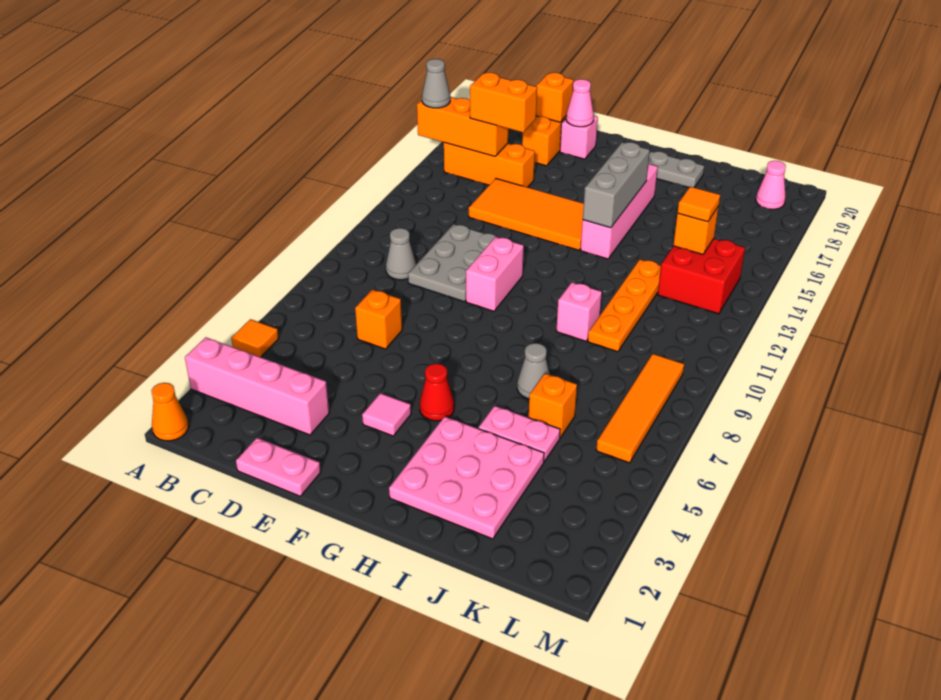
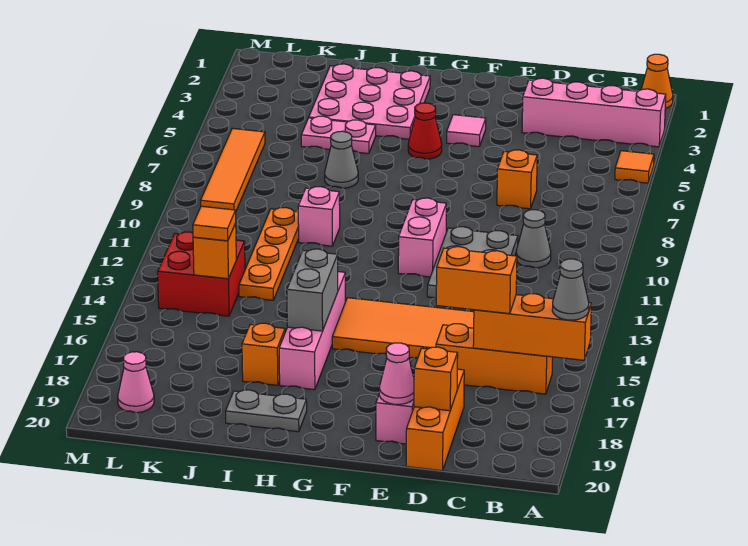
pink 1x2 plate [236,438,321,496] -> none
grey 1x3 brick [583,142,650,228] -> grey 1x2 brick [287,249,338,331]
orange 1x1 brick [529,373,577,438] -> orange 1x1 brick moved to [242,323,285,385]

